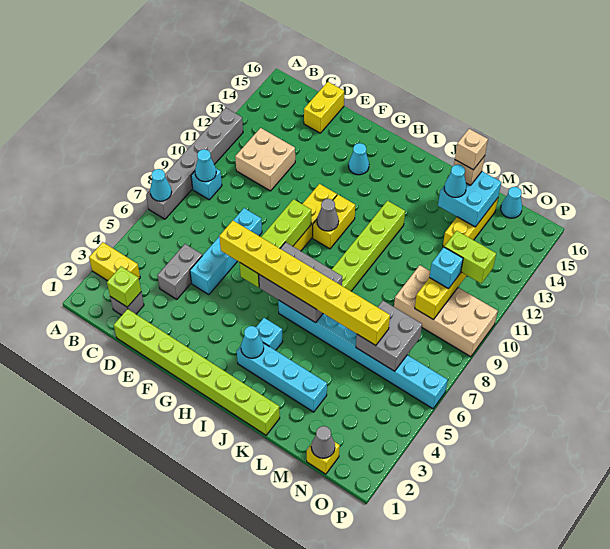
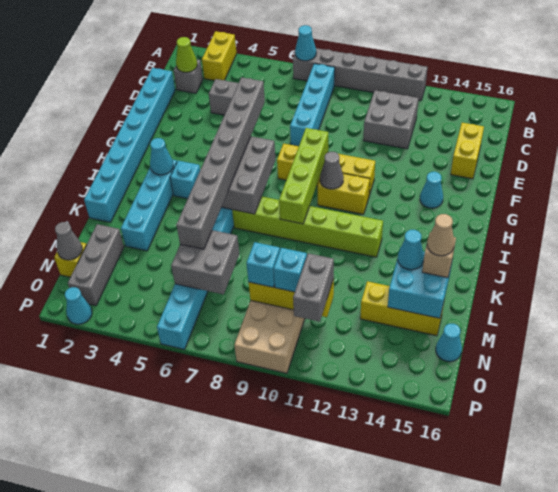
cyan 1x1 brick [191,169,222,200] -> cyan 1x1 brick moved to [247,242,280,287]
cyan 1x1 cone [195,149,216,182] -> cyan 1x1 cone moved to [65,287,92,324]
lime 1x1 brick [107,267,141,307] -> lime 1x1 cone [176,37,197,72]
tan 2x2 brick [235,128,295,191] -> grey 2x2 brick [363,90,419,149]
lime 1x8 brick [114,309,280,435] -> cyan 1x8 brick [84,68,175,222]
yellow 1x2 brick [304,82,344,133] -> yellow 1x2 brick turned to [451,123,484,179]
cyan 1x4 brick [190,208,262,295] -> cyan 1x4 brick turned to [290,64,335,146]
yellow 1x8 brick [219,221,390,345] -> grey 1x8 brick [176,77,265,249]
lime 1x4 brick [240,199,311,287] -> lime 1x4 brick turned to [279,128,328,224]
tan 1x1 brick [455,129,488,170] -> tan 1x1 cone [427,214,454,256]
none -> grey 1x3 brick [68,224,124,305]
lime 1x2 brick [444,231,496,283] -> grey 1x2 brick [293,253,334,322]

